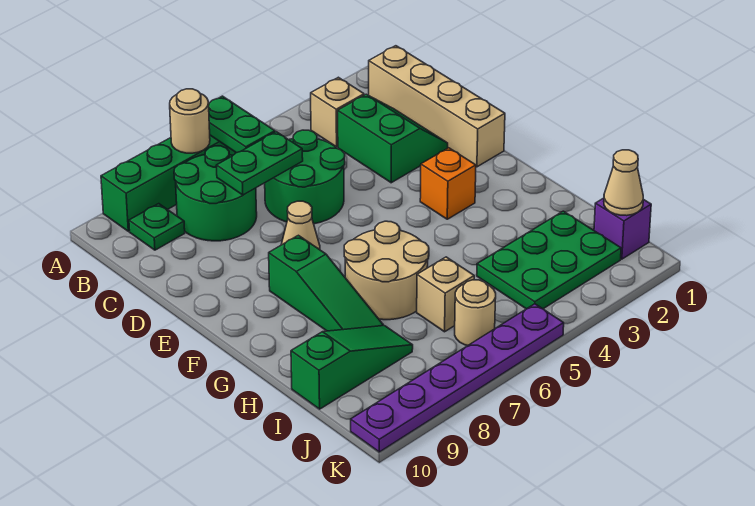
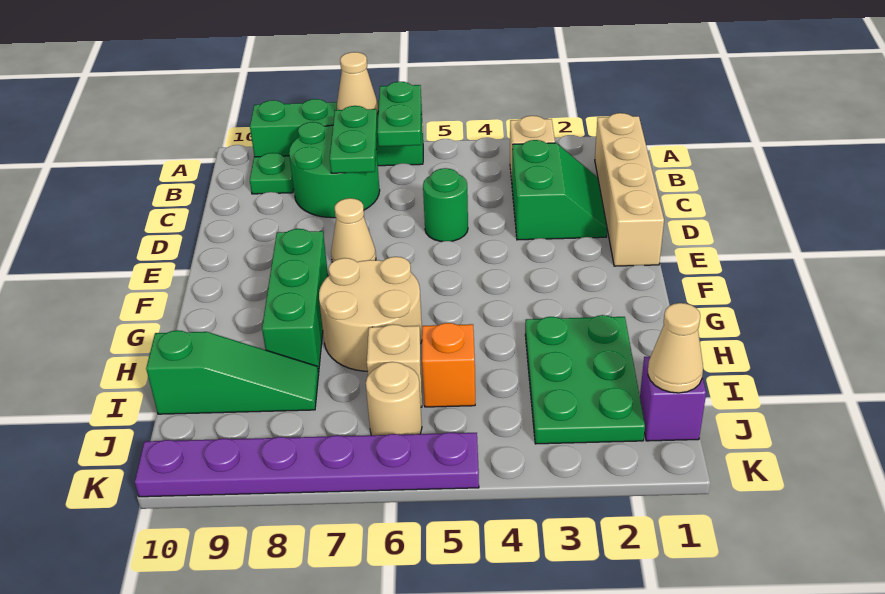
tan 1x1 round brick [170,89,210,153] -> tan 1x1 cone [337,52,378,114]
green 2x2 round brick [265,130,345,224] -> green 1x1 round brick [423,168,468,241]
green 1x2 plate [216,132,303,195] -> green 1x2 plate turned to [330,106,378,173]
orange 1x1 brick [420,148,476,219] -> orange 1x1 brick moved to [422,323,475,407]
green 1x3 slope [269,235,383,331] -> green 1x3 brick [262,229,328,373]
green 2x3 plate [477,211,621,309] -> green 2x3 plate turned to [525,315,645,444]

